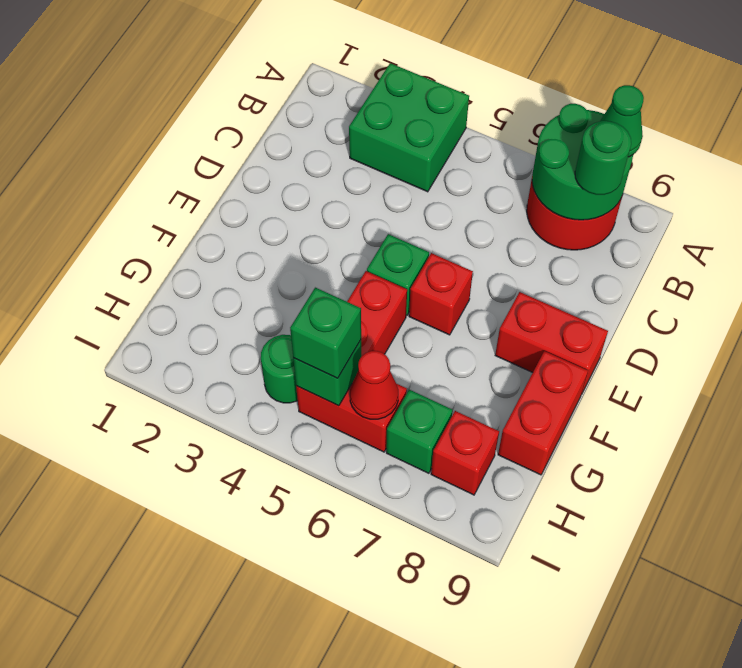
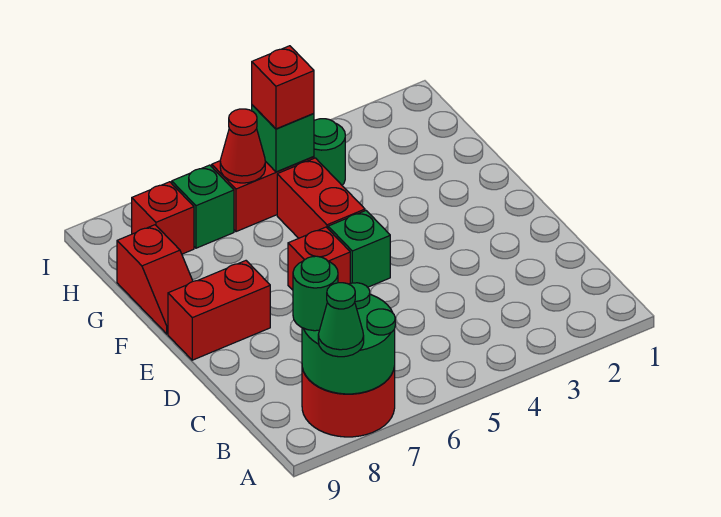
green 2x2 brick [349,63,469,192] -> none
red 1x2 brick [498,351,588,475] -> red 1x2 slope [117,225,193,334]
green 1x1 brick [290,288,361,378] -> red 1x1 brick [252,46,314,129]

